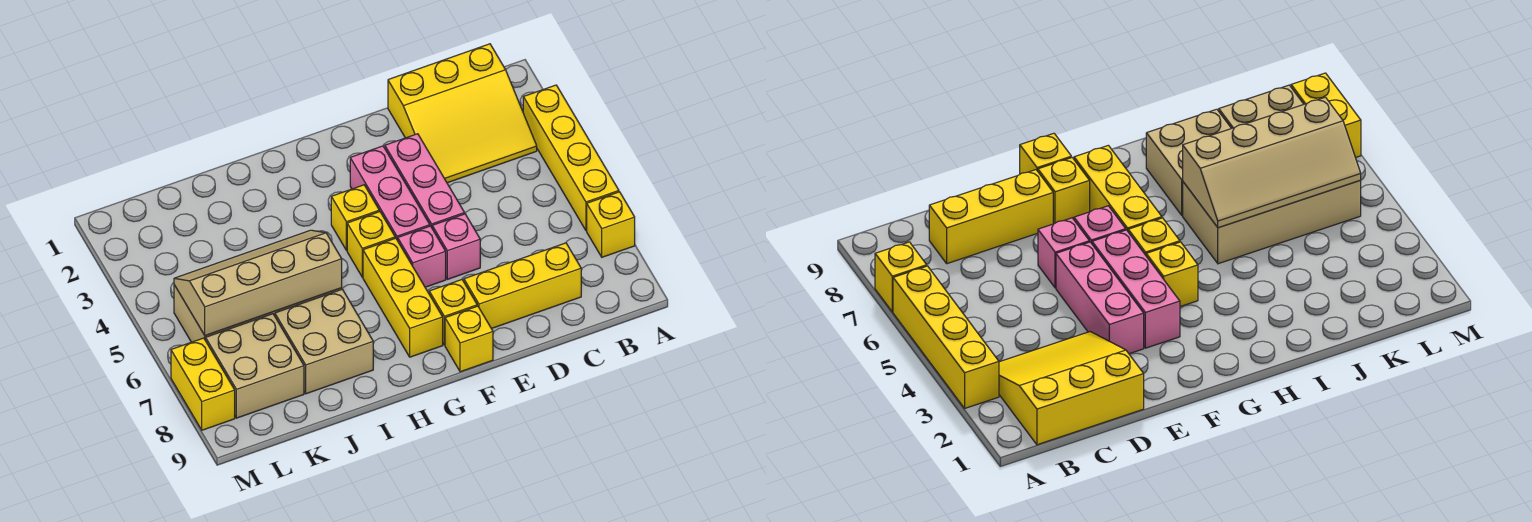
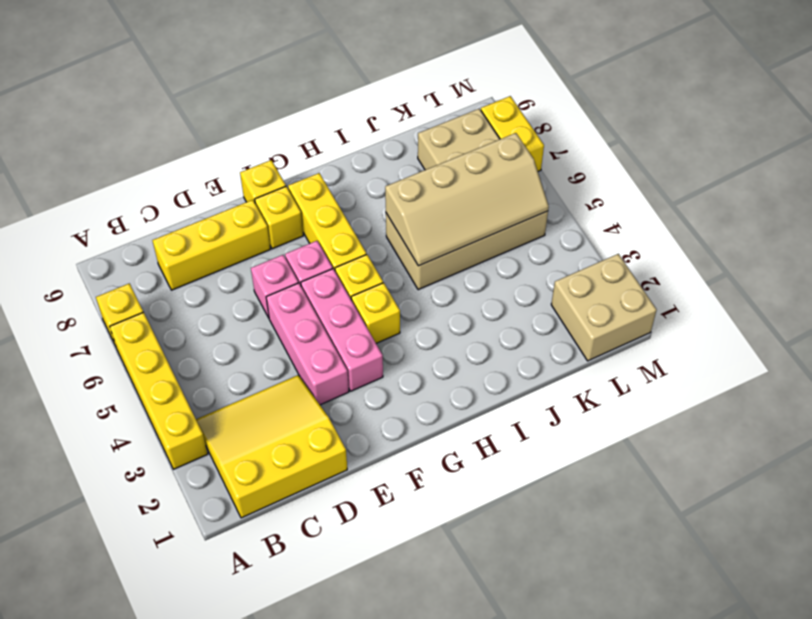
tan 2x2 brick [275,289,373,394] -> tan 2x2 brick moved to [551,254,657,361]

